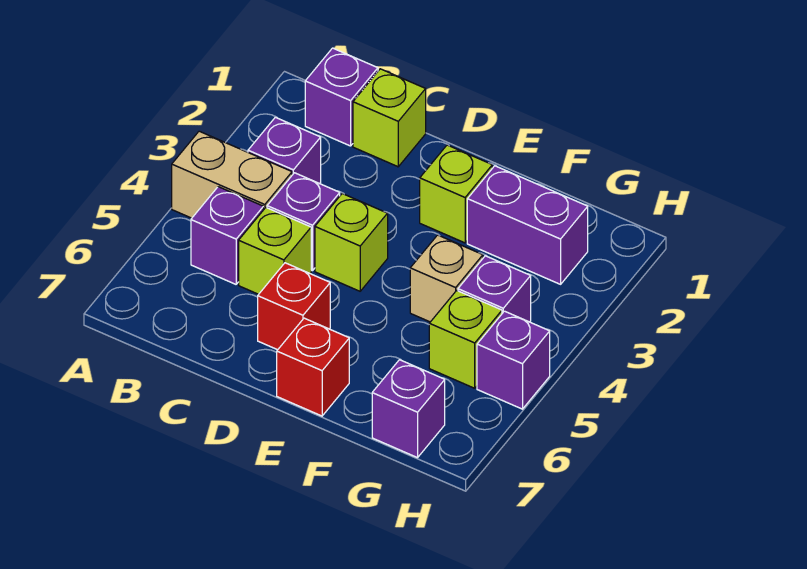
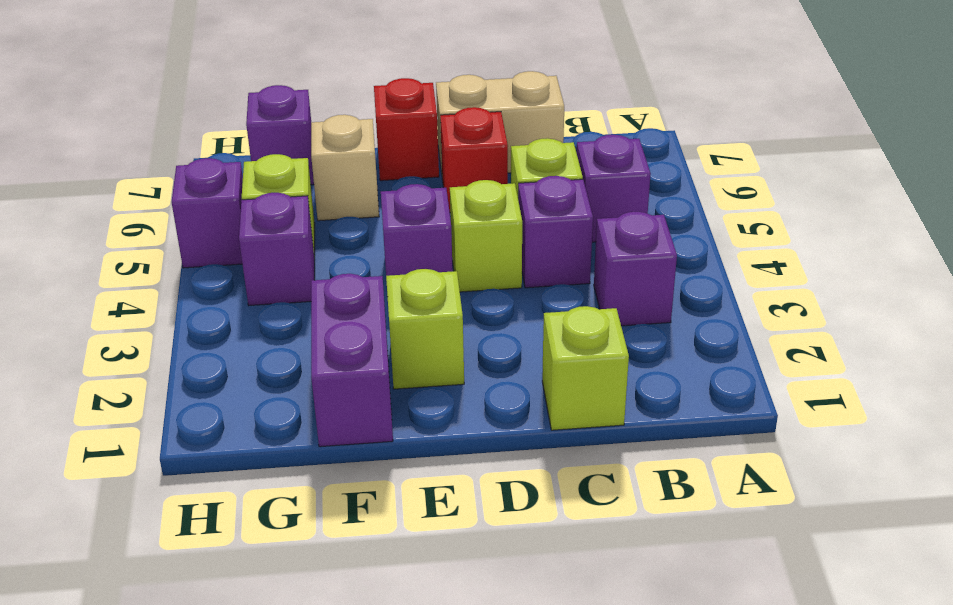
tan 1x2 brick [172,131,292,218] -> tan 1x2 brick moved to [436,71,564,173]
purple 1x1 brick [305,48,378,146] -> purple 1x1 brick moved to [381,184,453,276]
purple 1x2 brick [467,166,588,284] -> purple 1x2 brick turned to [311,274,393,447]
tan 1x1 brick [410,235,483,322] -> tan 1x1 brick moved to [311,115,379,221]

